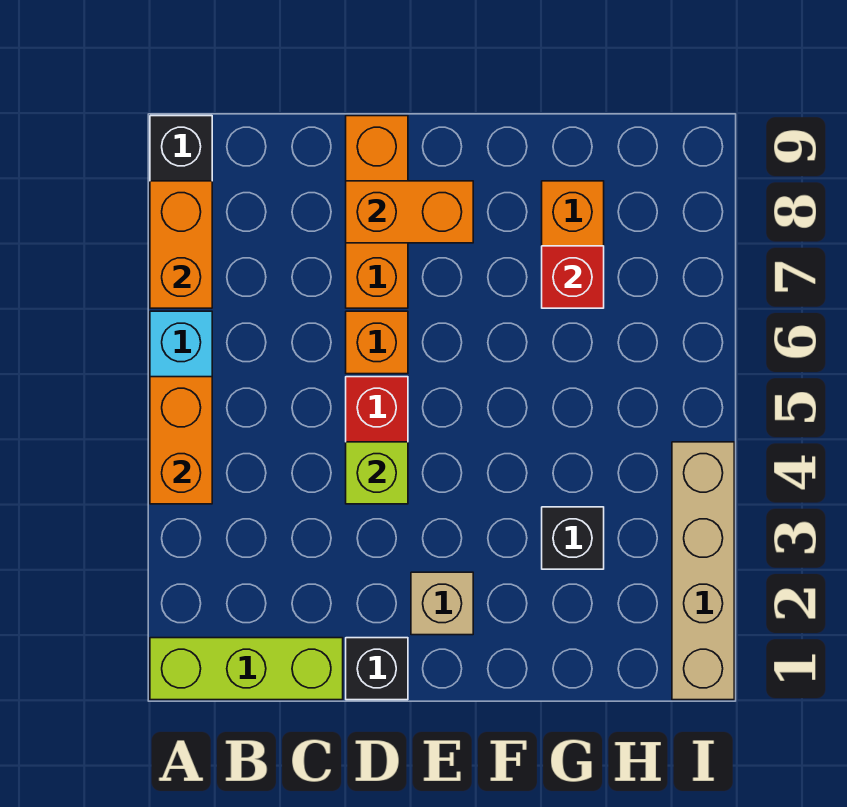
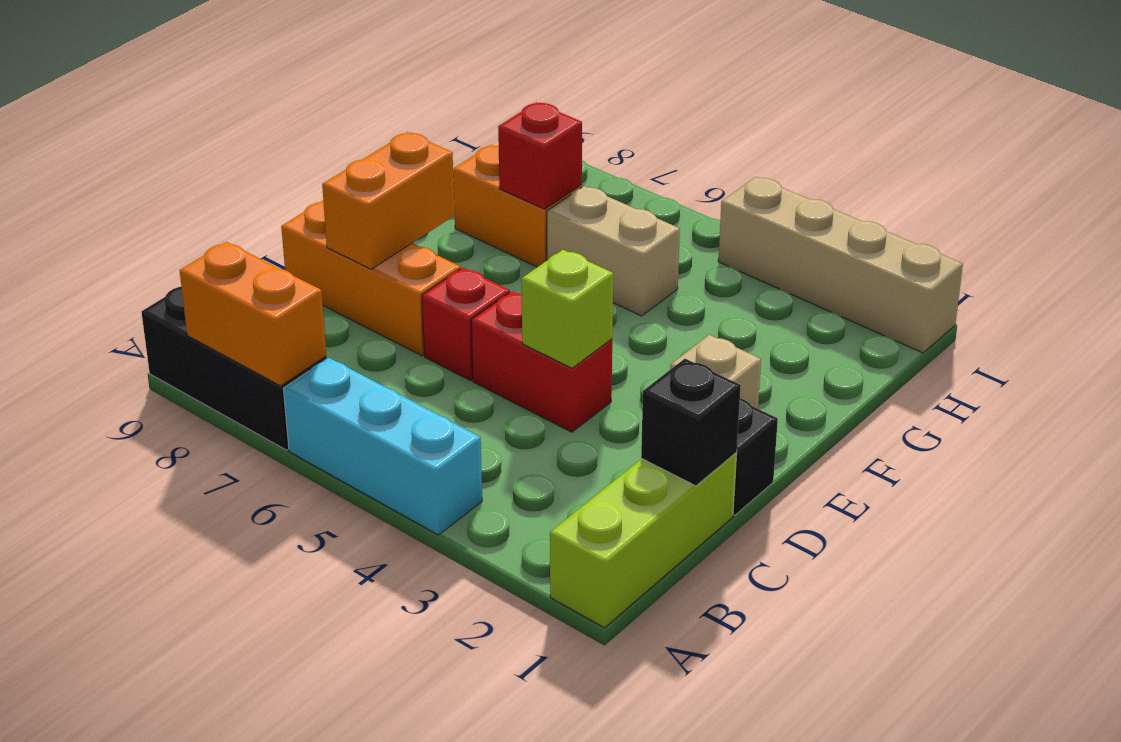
orange 1x2 brick [150,377,212,504] -> none
orange 1x1 brick [346,311,408,374] -> red 1x1 brick [422,268,510,381]
black 1x1 brick [542,507,604,569] -> black 1x1 brick moved to [641,359,741,486]
none -> tan 1x2 brick [547,186,680,316]

